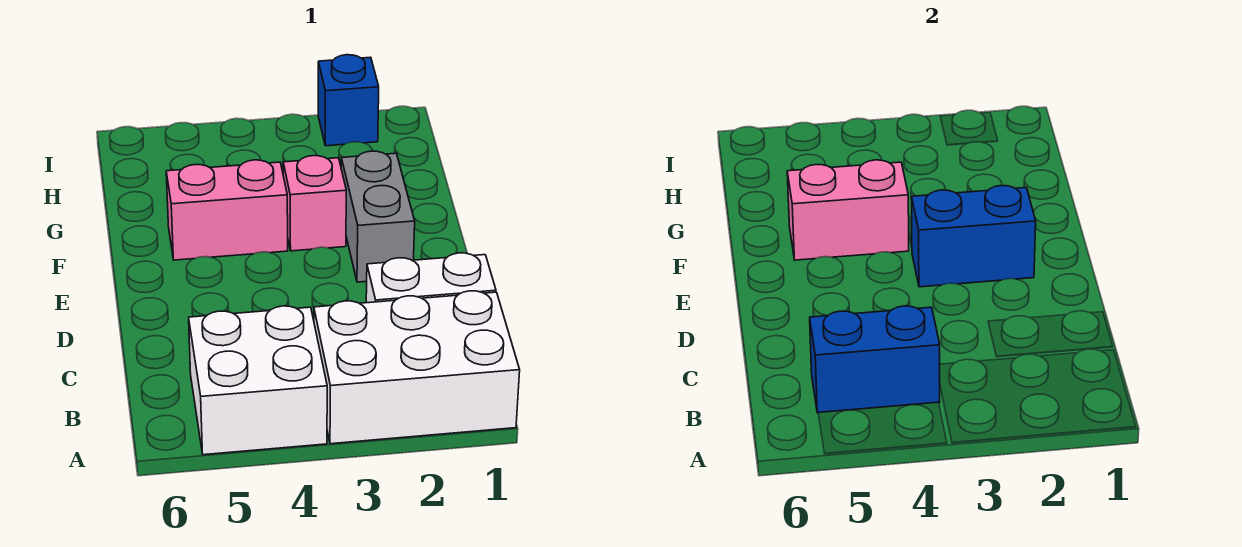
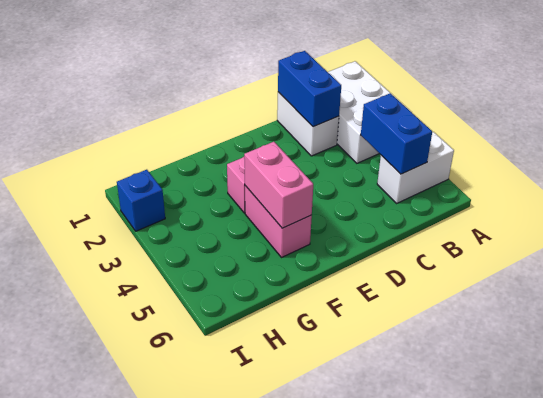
white 2x2 brick [189,306,327,455] -> white 1x2 brick [377,132,454,203]
grey 1x2 brick [341,151,415,282] -> none
blue 1x2 brick [912,186,1036,287] -> blue 1x2 brick moved to [278,51,341,127]

